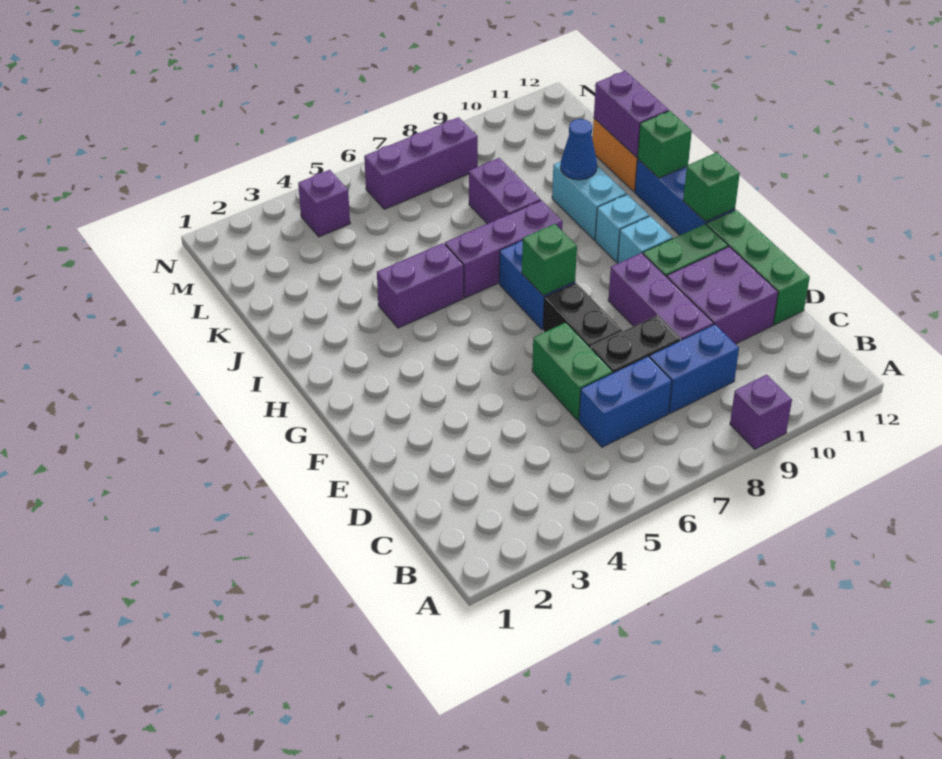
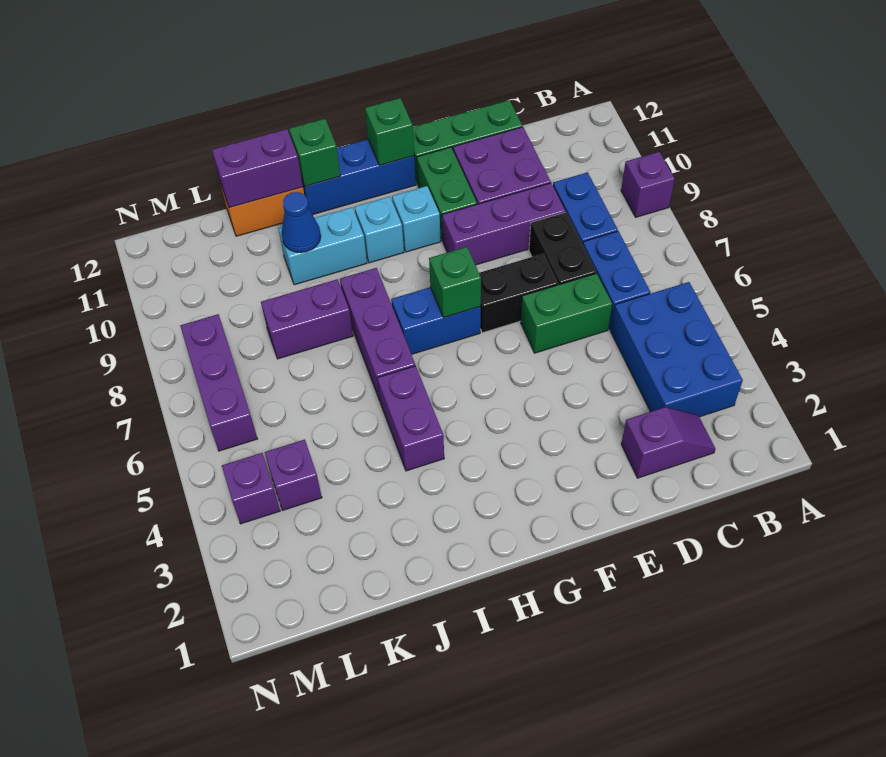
none -> blue 2x3 brick [611,282,743,417]
none -> purple 1x2 slope [621,407,715,478]
none -> purple 1x1 brick [265,440,322,510]

